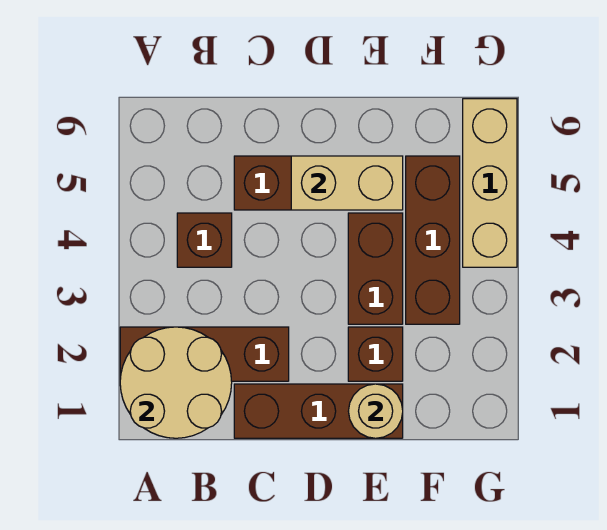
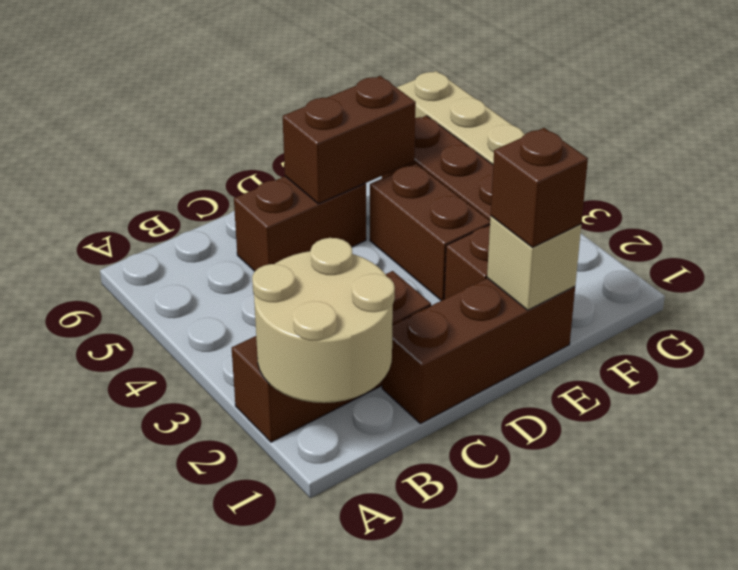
brown 1x1 brick [177,213,232,267] -> brown 1x1 brick moved to [491,128,588,248]
tan 1x2 brick [291,156,403,210] -> brown 1x2 brick [283,76,416,204]
tan 1x1 round brick [348,384,403,438] -> tan 1x1 brick [487,216,581,310]

